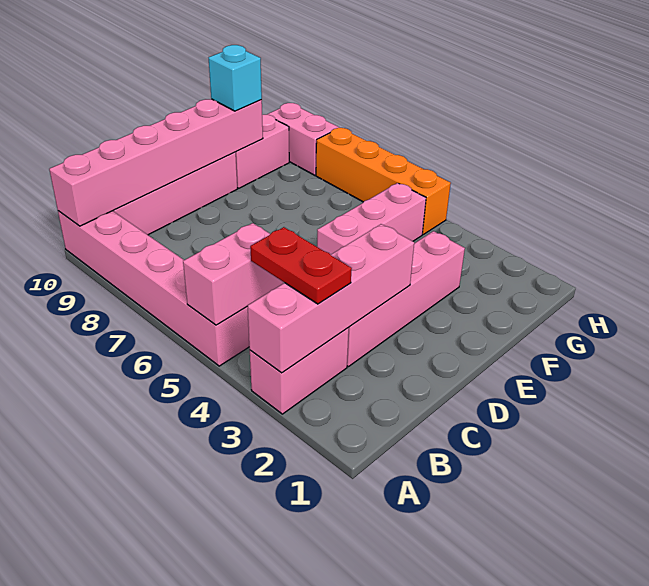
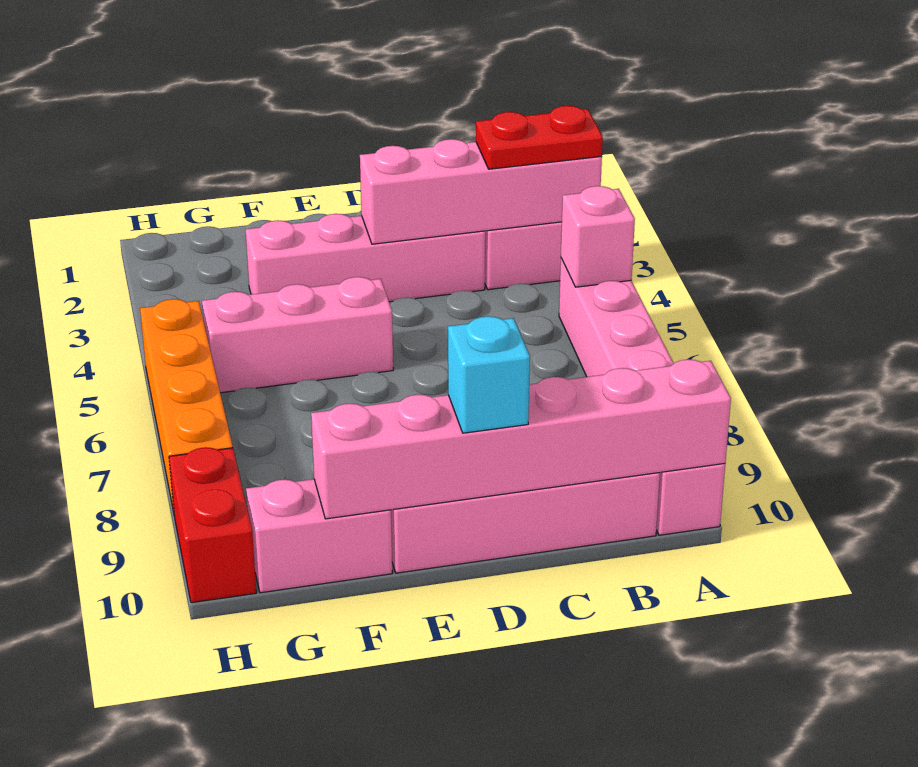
pink 1x2 brick [183,223,283,325] -> pink 1x1 brick [561,186,635,287]
red 1x2 plate [250,227,352,304] -> red 1x2 plate turned to [476,106,603,169]
cyan 1x1 brick [208,45,262,111] -> cyan 1x1 brick moved to [448,316,530,433]
pink 1x2 brick [268,103,339,175] -> red 1x2 brick [169,447,256,603]

